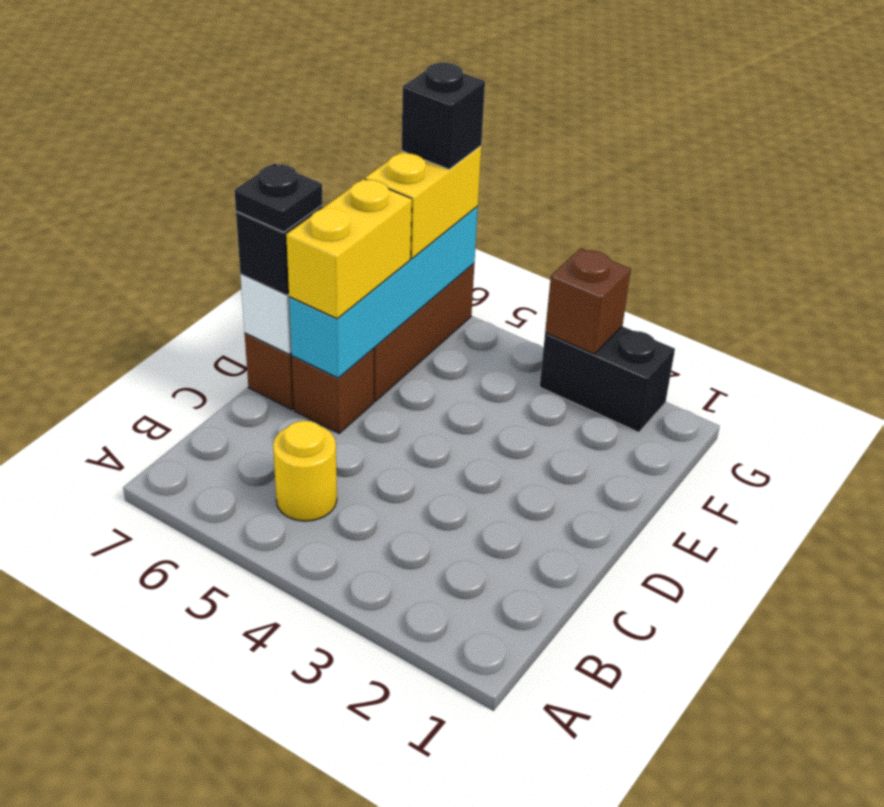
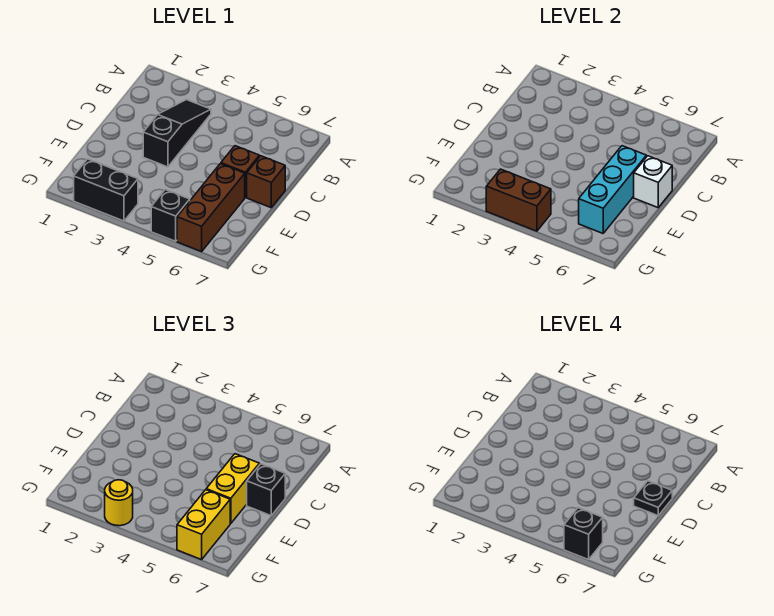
none -> black 1x3 slope [143,100,211,167]
yellow 1x1 round brick [273,421,337,521] -> yellow 1x1 round brick moved to [105,480,133,526]
cyan 1x4 brick [289,207,478,378] -> cyan 1x3 brick [579,146,646,233]
brown 1x1 brick [545,248,631,354] -> brown 1x2 brick [486,169,551,231]
none -> black 1x1 brick [151,190,190,241]

